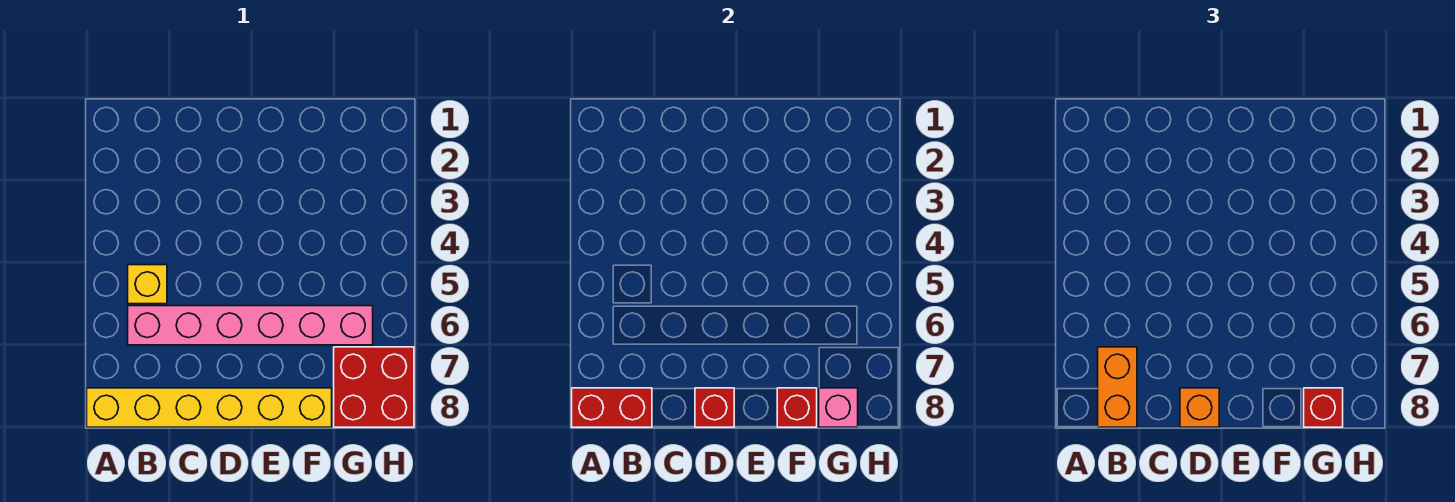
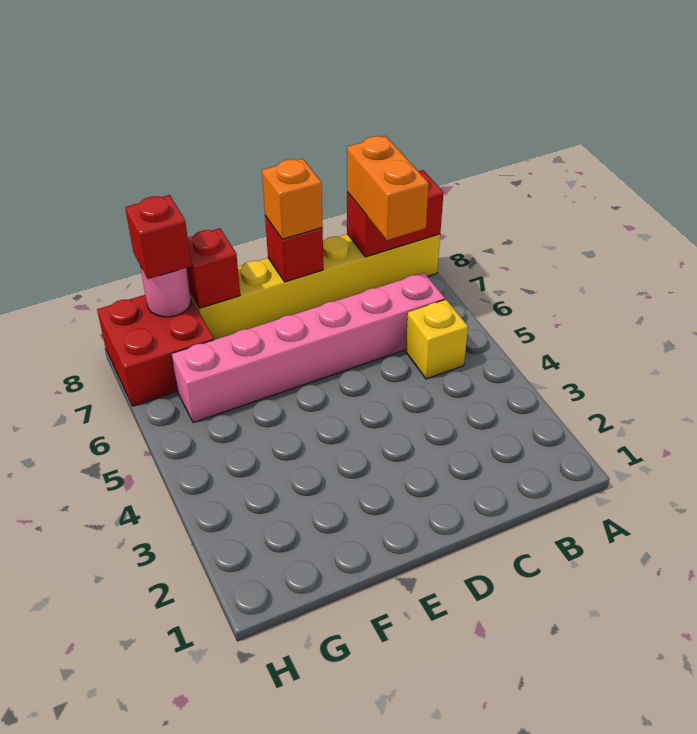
pink 1x1 brick [819,388,858,427] -> pink 1x1 round brick [140,266,191,317]

